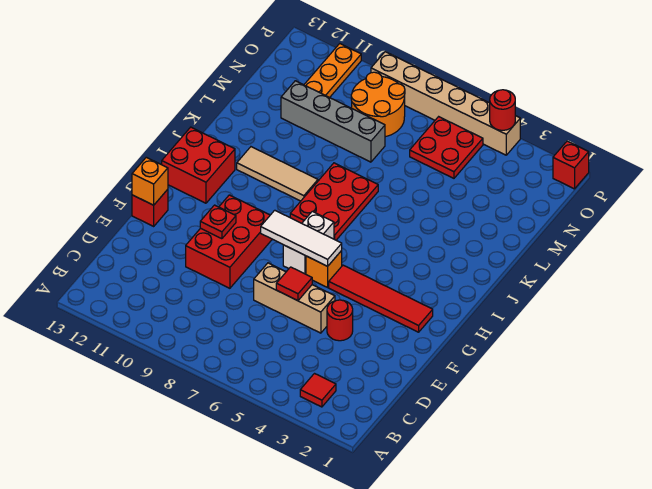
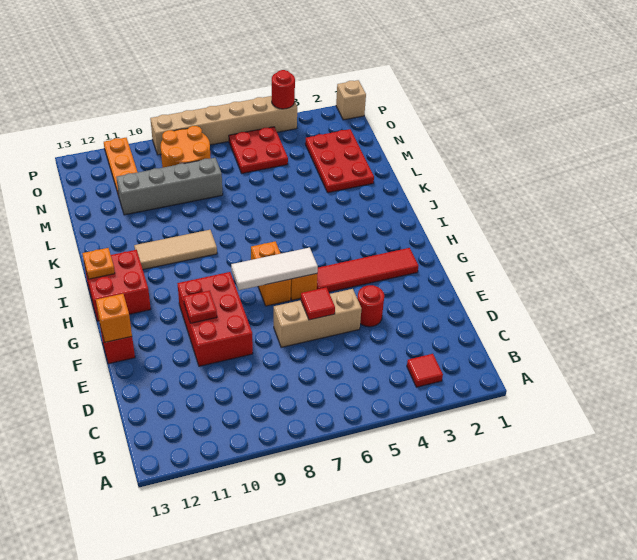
white 1x2 brick [283,211,334,274] -> orange 1x2 brick [251,241,291,306]
red 2x3 plate [290,163,378,240] -> red 2x3 plate moved to [305,129,374,193]
none -> orange 1x1 plate [82,248,115,279]
red 1x1 brick [553,141,589,189] -> tan 1x1 brick [336,80,366,120]

